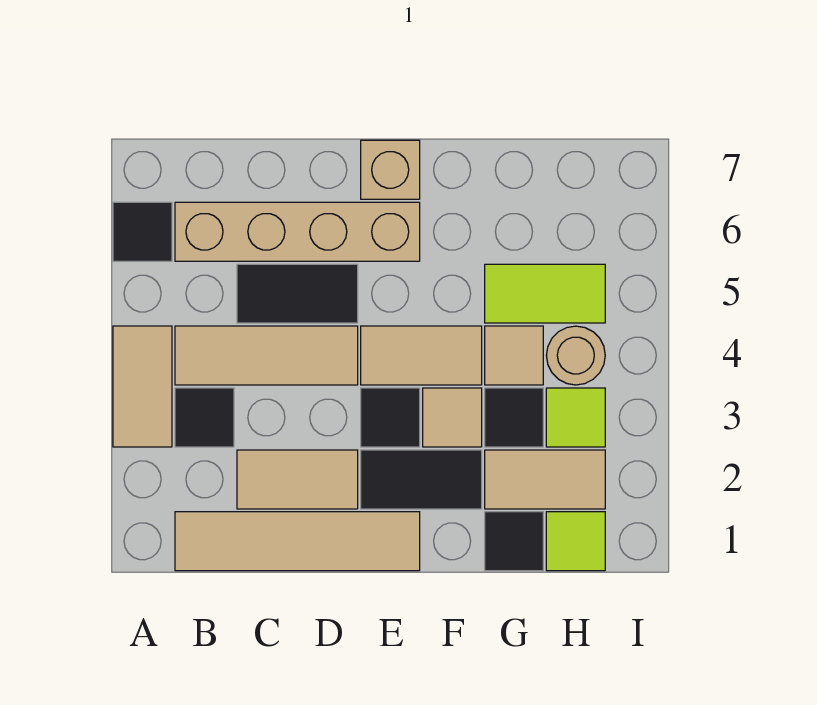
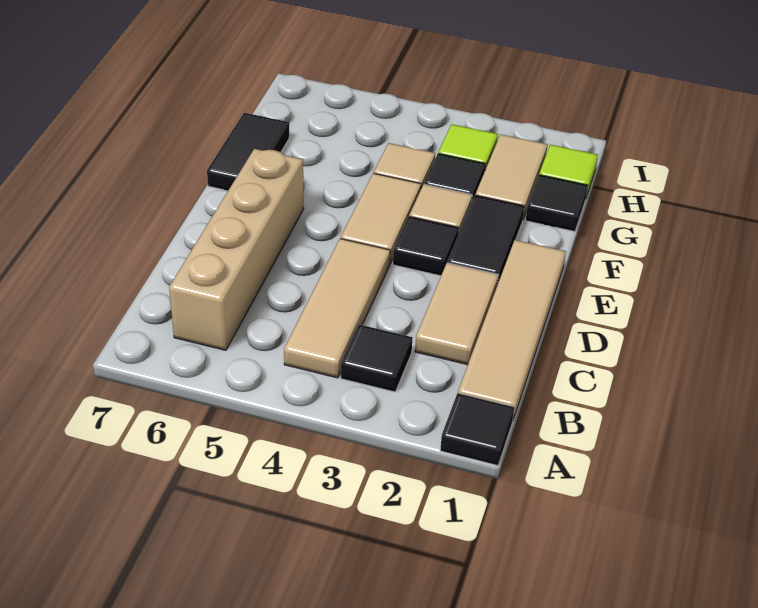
tan 1x2 tile [113,326,172,447] -> none
black 1x1 tile [113,202,172,261] -> black 1x1 tile moved to [440,393,514,466]
black 1x2 tile [237,264,358,323] -> black 1x2 tile moved to [207,113,289,191]
tan 1x1 brick [361,140,420,199] -> none
lime 1x2 tile [485,264,605,323] -> none
tan 1x1 round brick [546,326,605,385] -> none

